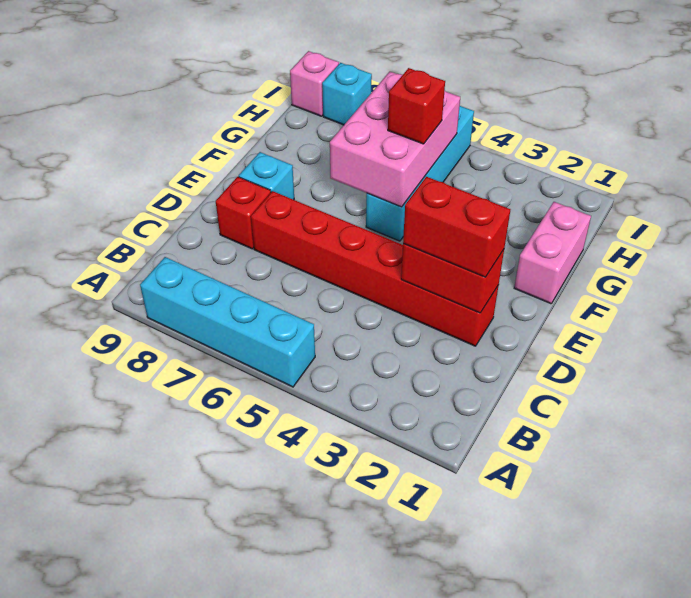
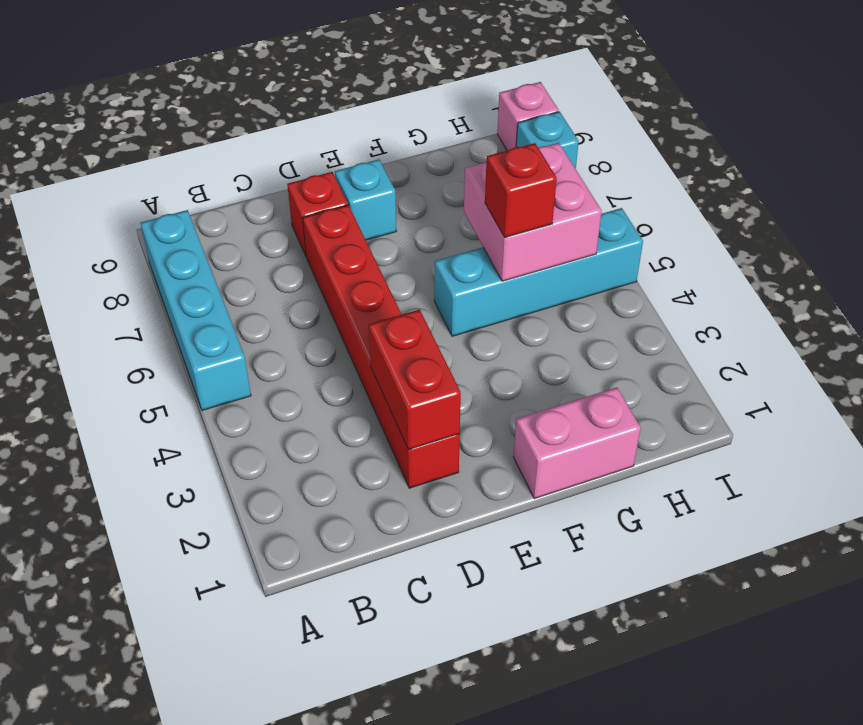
red 1x2 brick [403,177,510,277] -> none
pink 2x3 brick [330,72,460,207] -> pink 2x2 brick [464,143,602,281]

